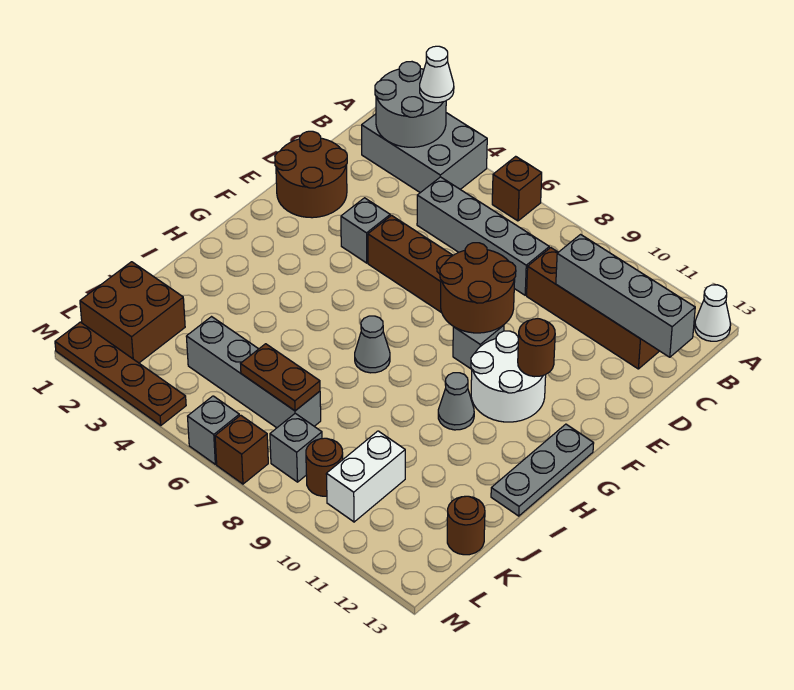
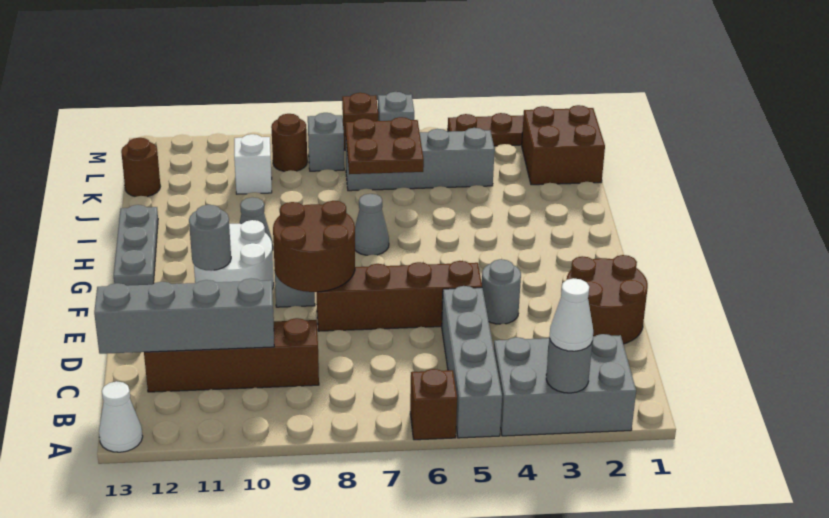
grey 2x2 round brick [375,62,446,147] -> grey 1x1 round brick [546,337,592,393]
grey 1x4 brick [417,177,549,295] -> grey 1x4 brick turned to [442,286,502,438]
grey 1x1 brick [341,198,390,263] -> grey 1x1 round brick [482,259,521,324]
brown 1x1 round brick [518,319,555,377] -> grey 1x1 round brick [189,205,231,271]
brown 1x2 plate [241,344,320,411] -> brown 2x2 plate [346,117,424,174]
white 1x2 brick [326,431,405,522] -> white 1x1 brick [234,134,272,194]

